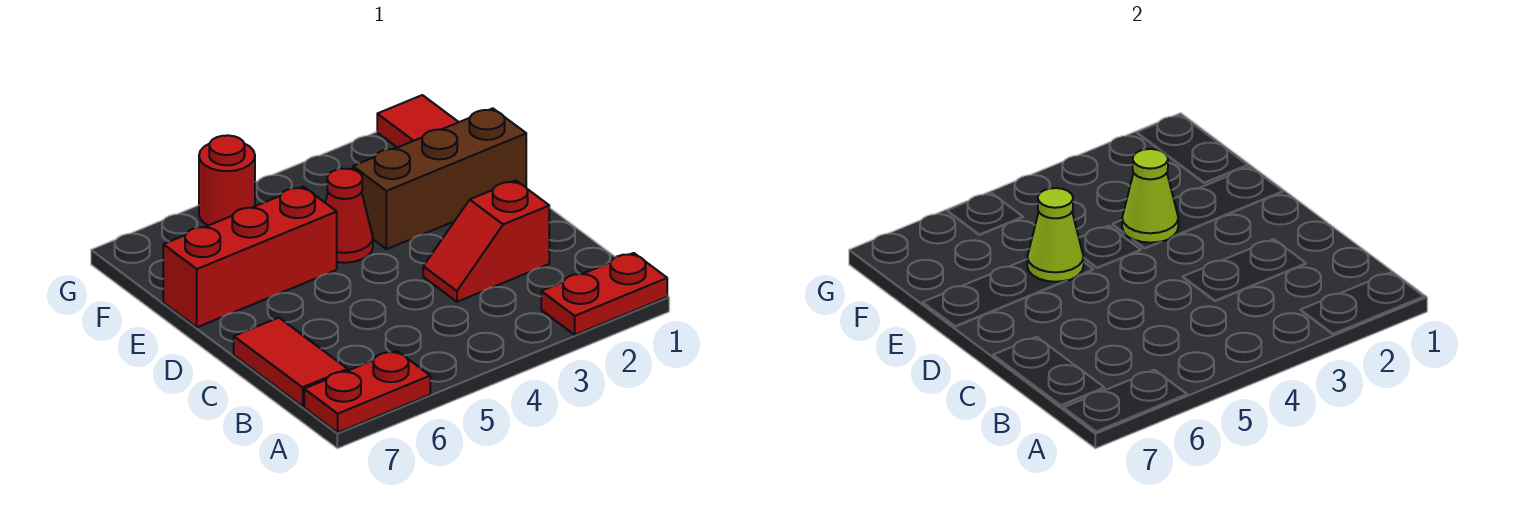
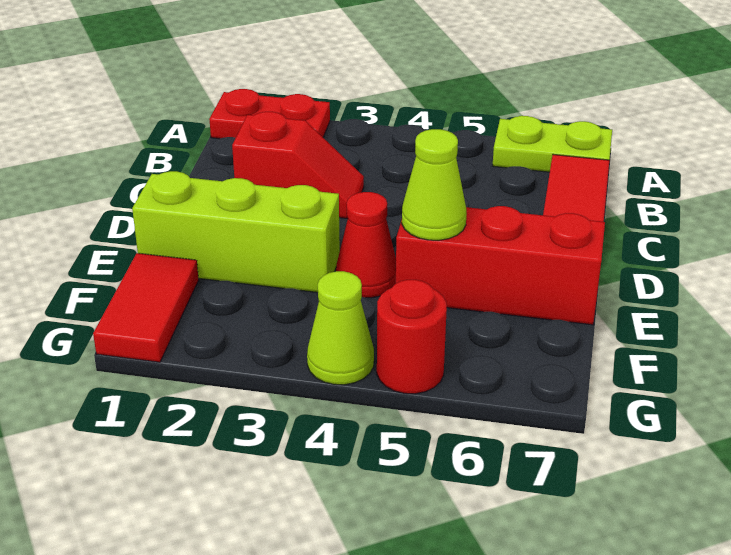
red 1x2 plate [304,351,430,433] -> lime 1x2 plate [493,116,612,172]
brown 1x3 brick [353,108,526,249] -> lime 1x3 brick [132,171,340,292]
lime 1x1 cone [1122,149,1178,243] -> lime 1x1 cone moved to [307,271,374,385]

